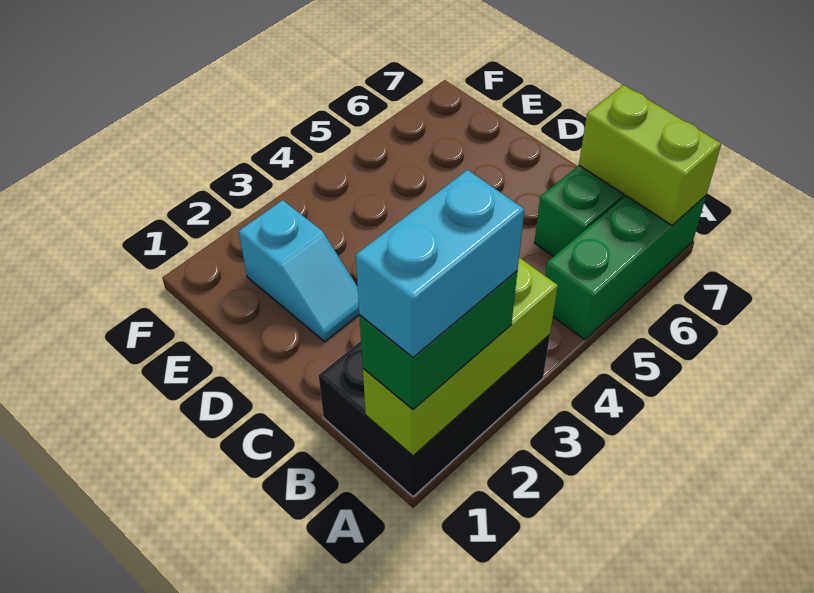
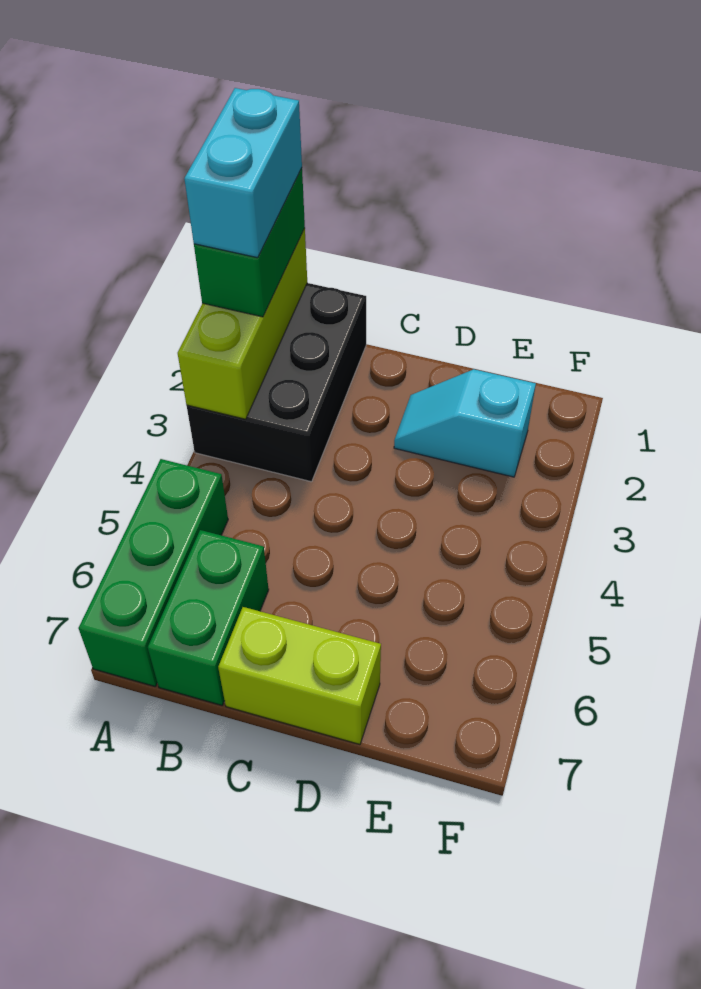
lime 1x2 brick [579,85,721,225] -> lime 1x2 brick moved to [218,607,381,745]

